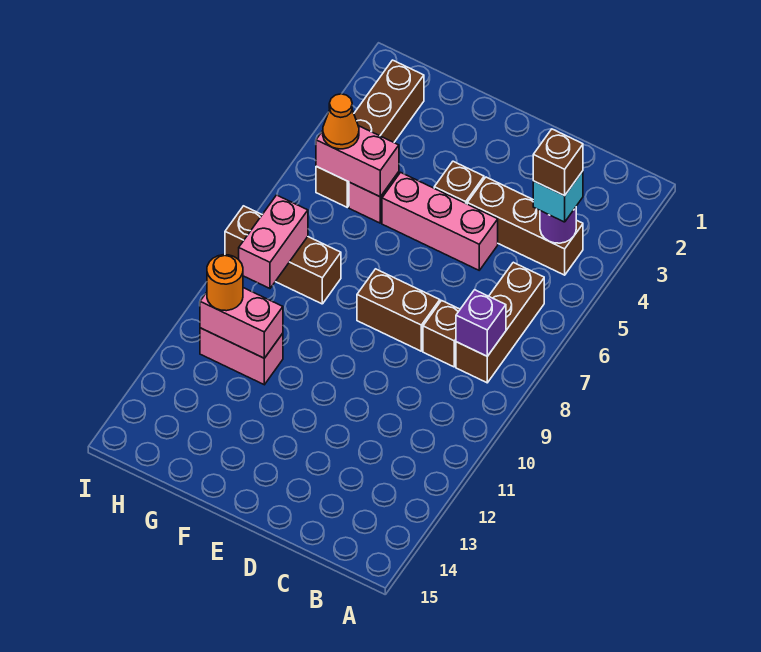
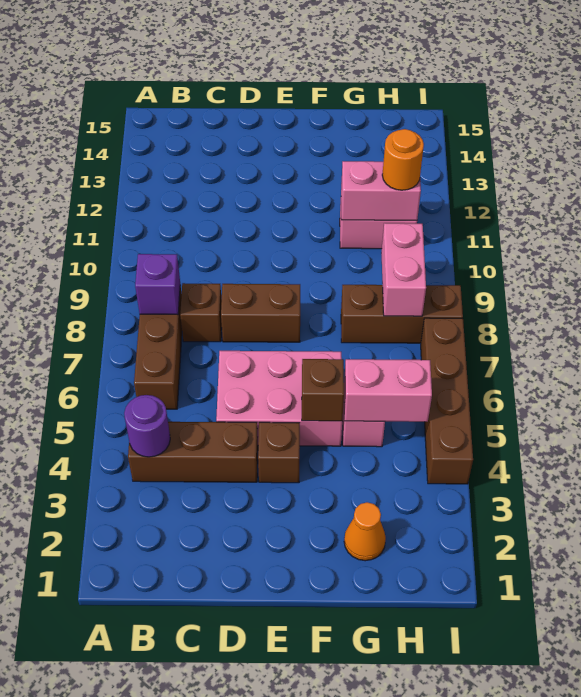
cyan 1x1 brick [533,171,583,222] -> none
brown 1x1 brick [533,129,583,196] -> brown 1x1 brick moved to [302,359,344,421]
pink 1x3 brick [382,172,498,270] -> pink 2x3 brick [216,351,342,446]
brown 1x4 brick [316,60,424,207] -> brown 1x4 brick moved to [421,318,473,484]
orange 1x1 cone [323,94,359,149] -> orange 1x1 cone moved to [344,502,386,561]

